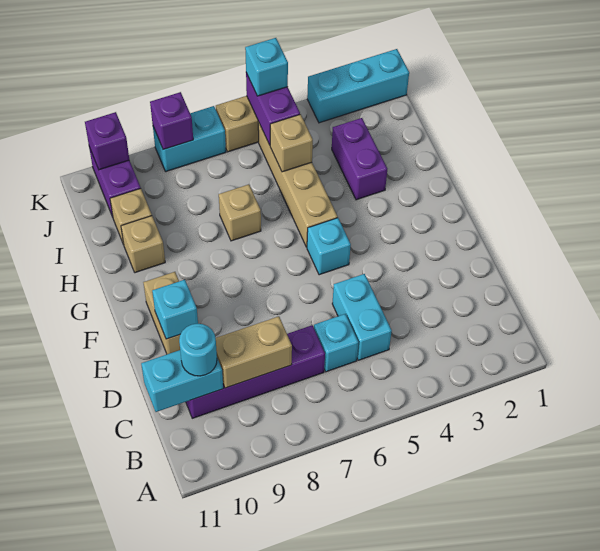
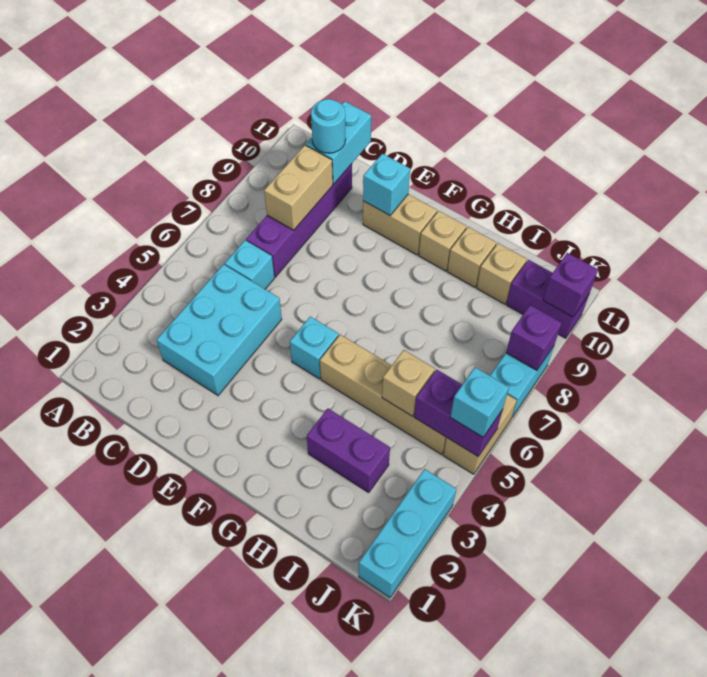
cyan 1x2 brick [332,274,392,360] -> cyan 2x3 brick [157,264,282,395]
tan 1x1 brick [219,184,261,241] -> tan 1x1 brick moved to [419,211,466,271]

